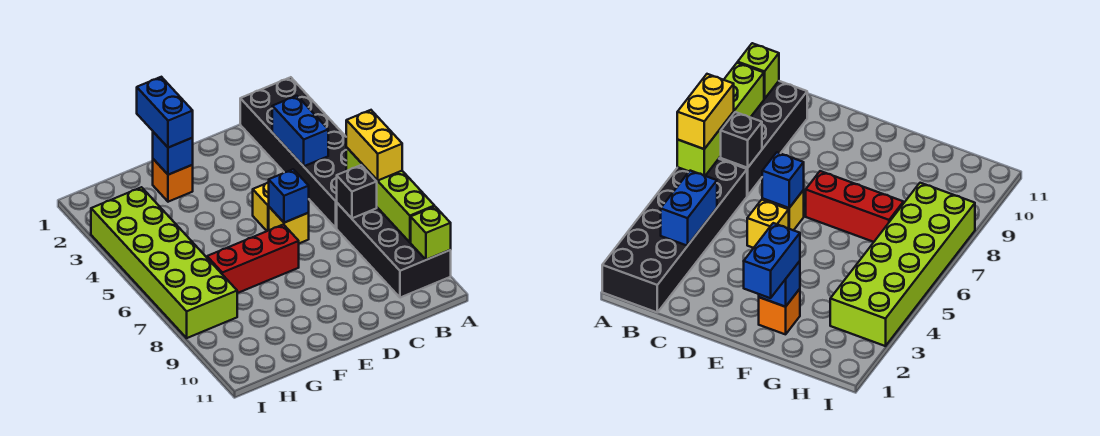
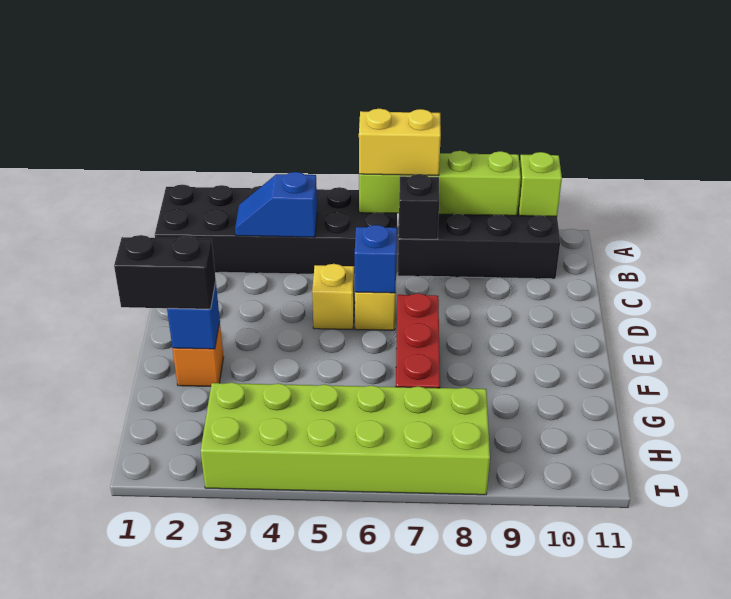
blue 1x2 brick [272,96,328,166] -> blue 1x2 slope [235,172,317,237]
blue 1x2 brick [137,77,193,148] -> black 1x2 brick [114,235,216,309]

